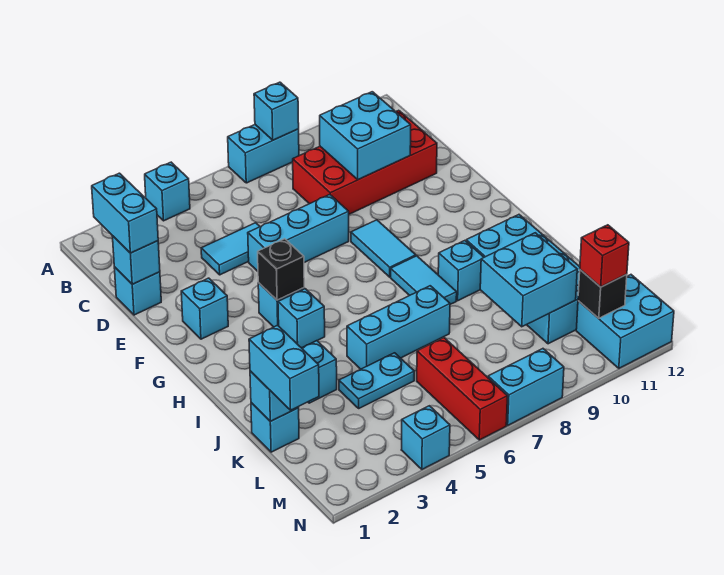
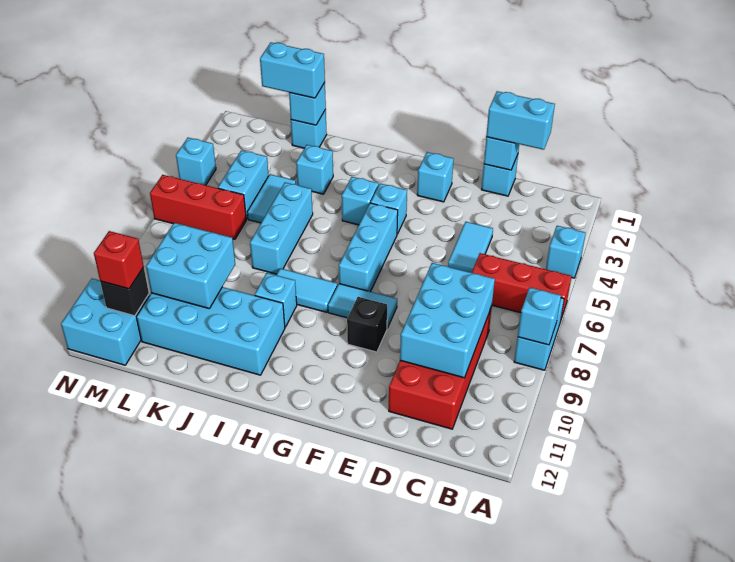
none -> red 1x3 brick [472,253,571,322]
cyan 2x2 brick [320,92,411,180] -> cyan 2x3 brick [400,263,495,378]
cyan 1x3 brick [248,195,349,271] -> cyan 1x3 brick moved to [339,203,398,292]
black 1x1 brick [258,239,304,300] -> black 1x1 brick moved to [347,297,387,352]
cyan 1x2 plate [339,353,414,408] -> cyan 1x2 tile [248,174,296,223]
cyan 1x2 brick [488,349,564,425] -> cyan 1x2 brick moved to [218,150,269,219]

